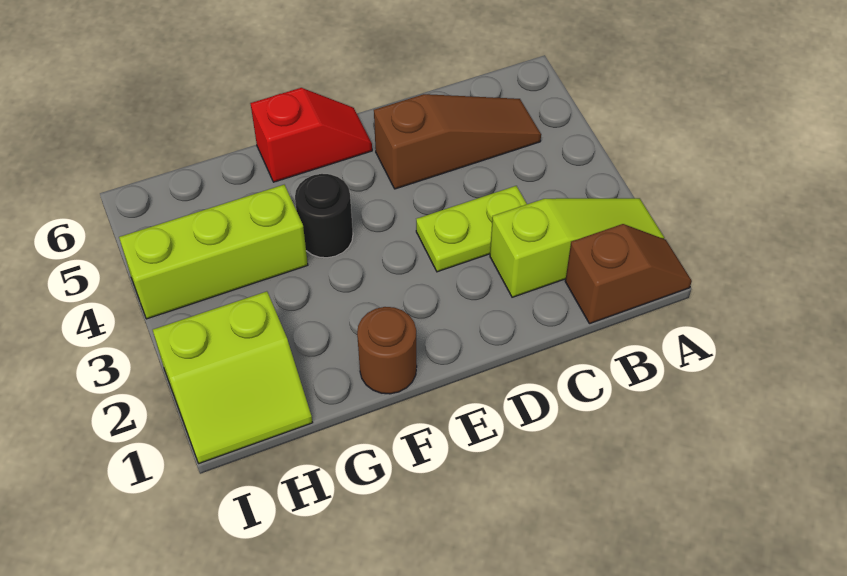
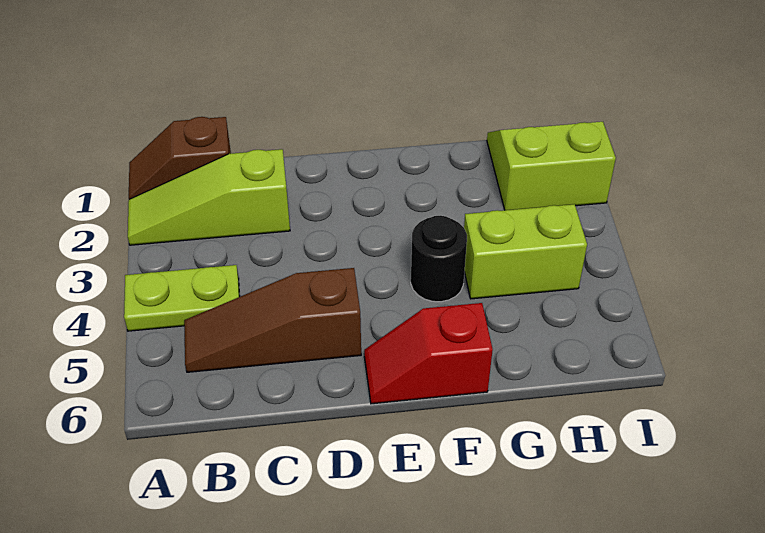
lime 1x2 plate [416,186,527,272] -> lime 1x2 plate moved to [124,265,240,331]
brown 1x1 round brick [357,307,417,394] -> none
lime 1x3 brick [119,185,308,319] -> lime 1x2 brick [464,204,587,299]

